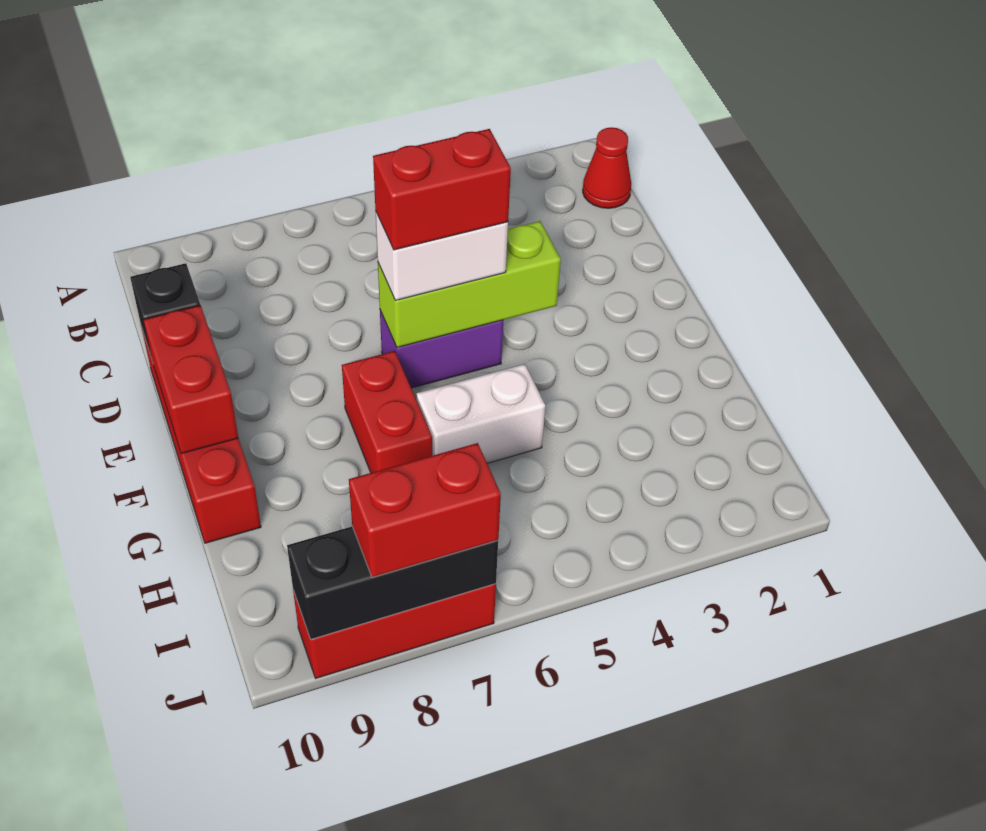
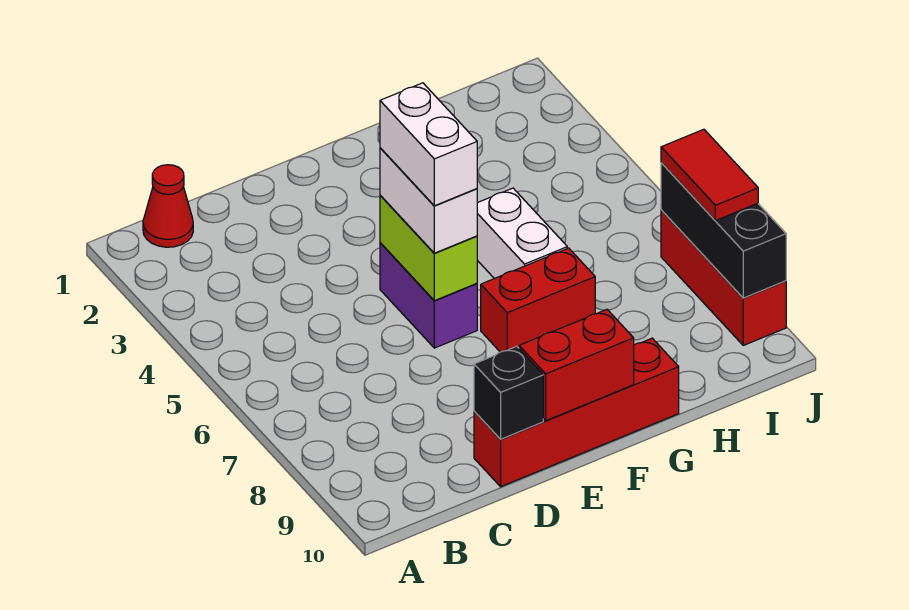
lime 1x3 brick [378,221,561,347] -> lime 1x2 brick [380,196,477,301]
red 1x2 brick [373,129,511,250] -> white 1x2 brick [380,83,477,206]
red 1x2 brick [349,443,501,577] -> red 1x2 tile [661,129,758,221]

